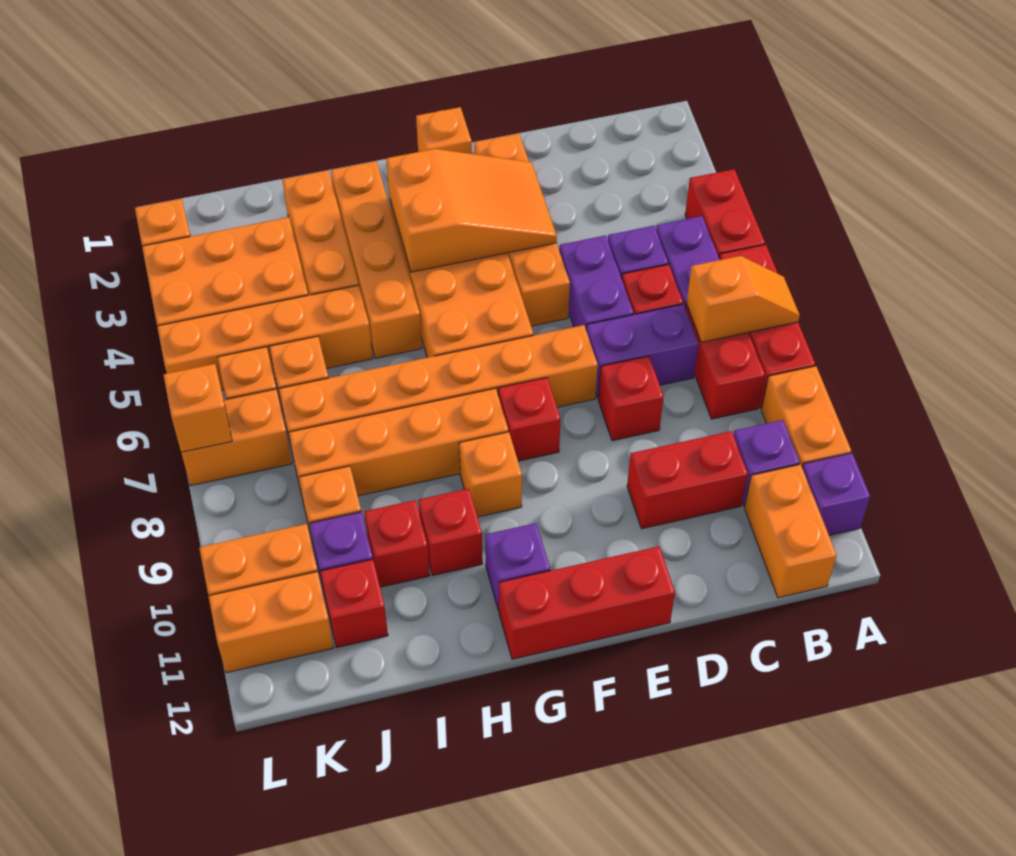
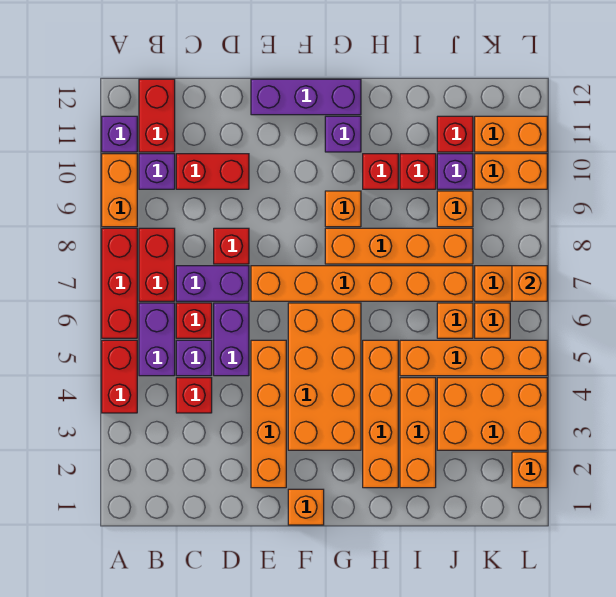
orange 1x2 slope [686,256,800,342] -> none
orange 1x2 brick [744,464,837,598] -> red 1x2 brick [139,79,175,152]
orange 2x3 slope [386,149,557,272] -> none
red 1x3 brick [499,546,675,659] -> purple 1x3 brick [251,79,361,115]
red 1x1 brick [498,378,561,461] -> red 1x1 brick moved to [176,378,212,413]

